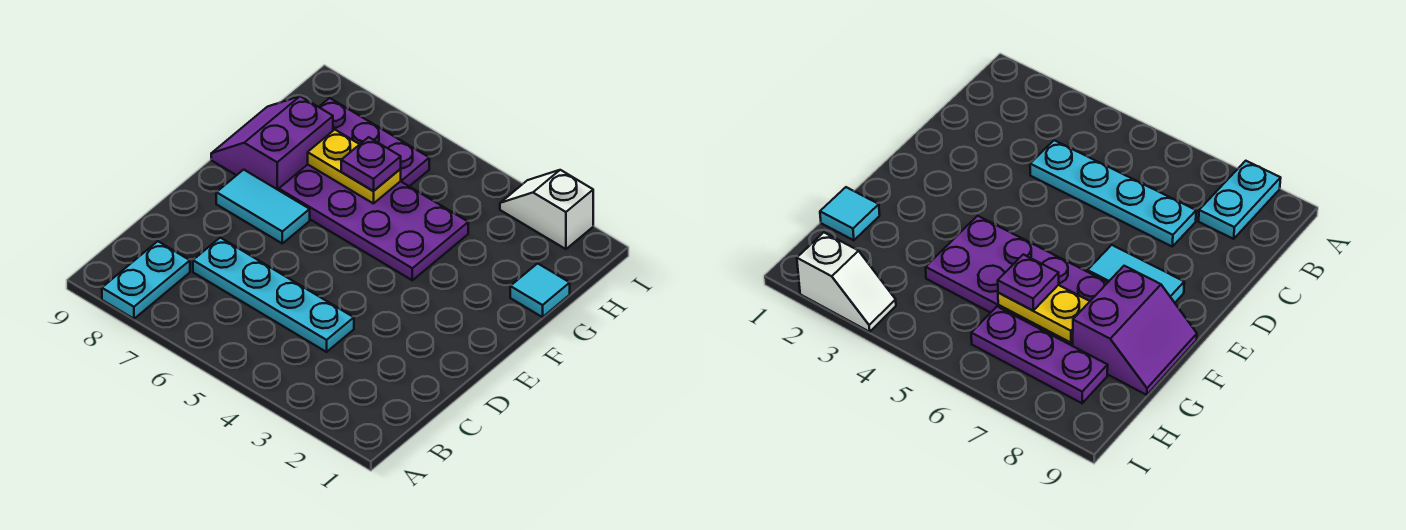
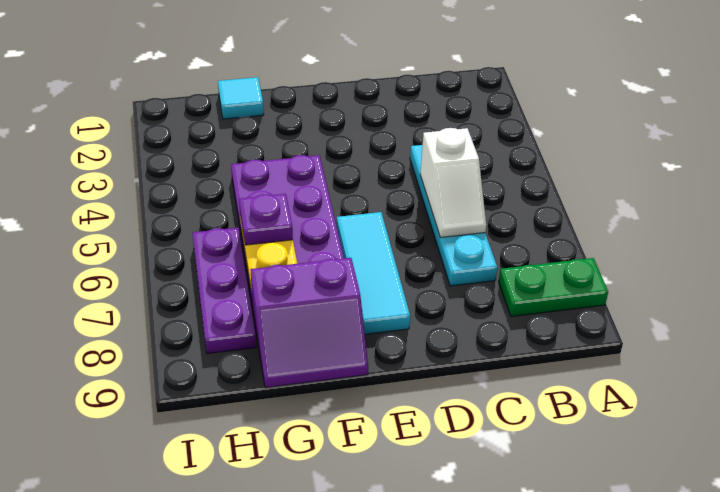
cyan 1x2 plate [102,241,190,319] -> green 1x2 plate [499,258,608,316]
cyan 1x2 tile [216,170,310,243] -> cyan 1x3 tile [337,212,410,334]
white 1x2 slope [500,170,593,249] -> white 1x2 slope moved to [420,128,486,238]

